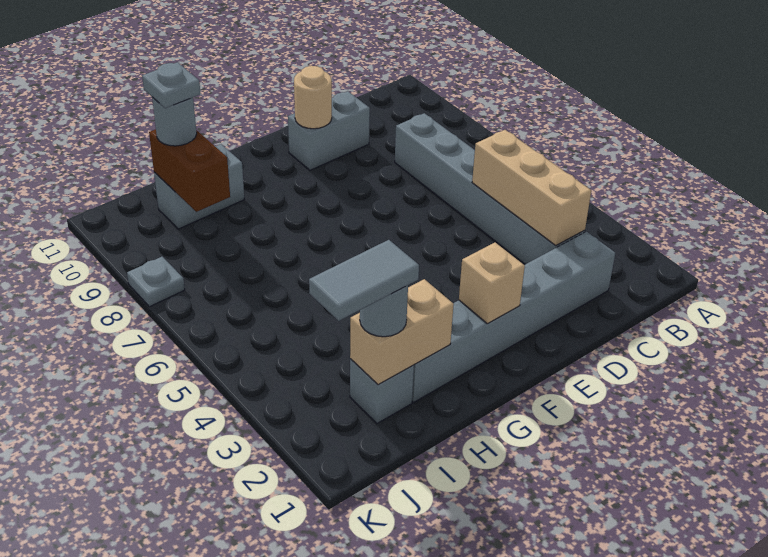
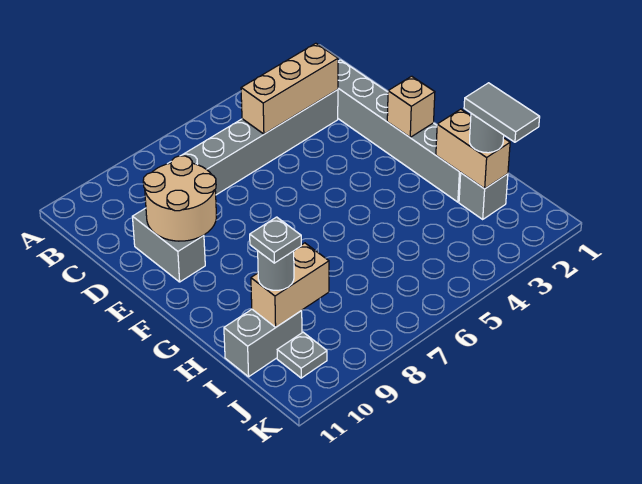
tan 1x1 round brick [294,66,332,129] -> tan 2x2 round brick [143,156,216,241]
grey 1x2 brick [154,144,244,229] -> grey 1x2 brick turned to [224,309,302,377]
brown 1x2 brick [149,129,230,212] -> tan 1x2 brick [251,243,329,327]
grey 1x1 plate [127,257,185,307] -> grey 1x1 plate moved to [277,332,327,378]

